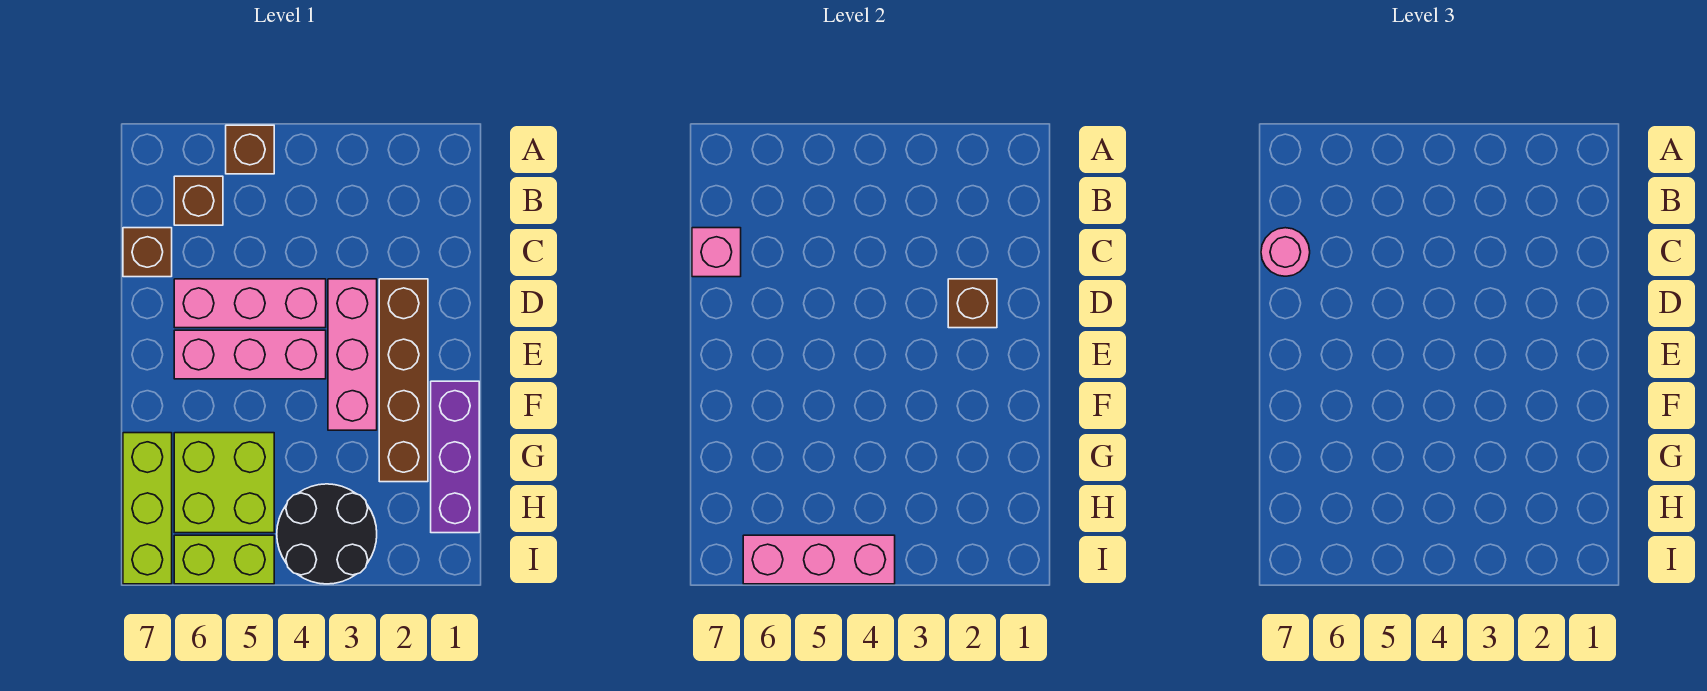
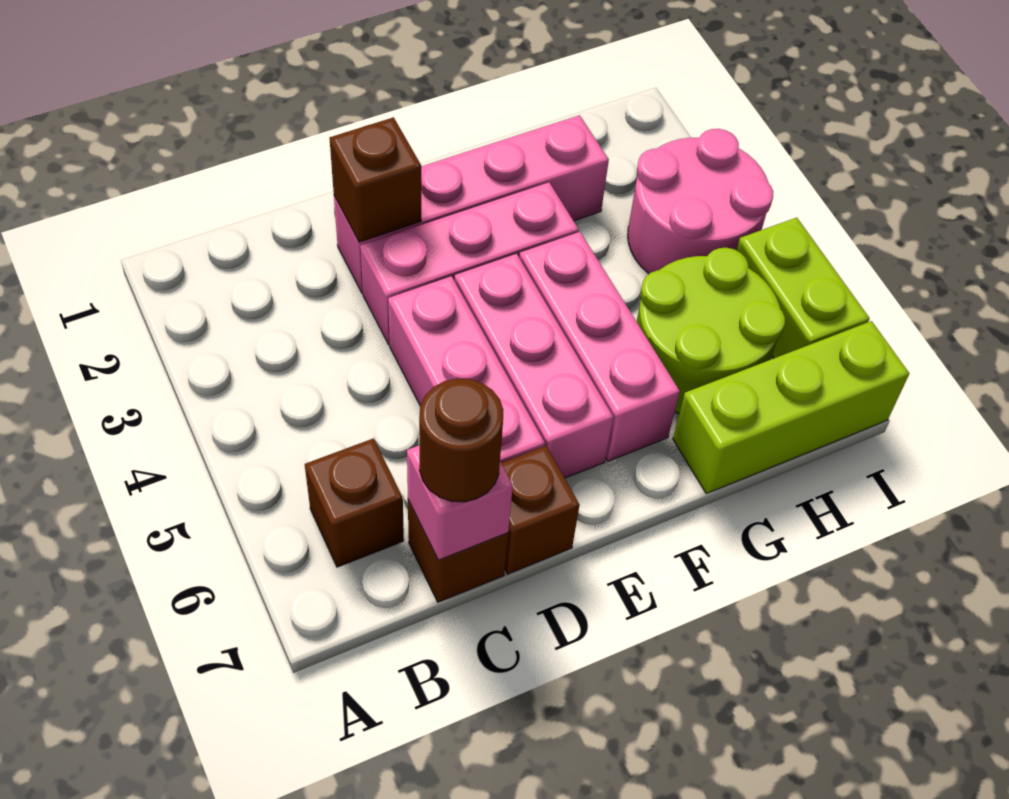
brown 1x1 brick [226,125,274,174] -> brown 1x1 brick moved to [501,446,579,574]
pink 1x1 round brick [1261,228,1310,276] -> brown 1x1 round brick [419,378,504,502]
brown 1x4 brick [379,279,428,482] -> pink 1x4 brick [334,115,609,293]
purple 1x3 brick [431,381,479,533] -> none
lime 2x2 brick [174,433,274,533] -> lime 2x2 round brick [637,248,785,413]
black 2x2 round brick [277,484,377,584] -> pink 2x2 round brick [628,129,773,274]
pink 1x3 brick [743,535,895,584] -> pink 1x3 brick moved to [519,232,680,461]

